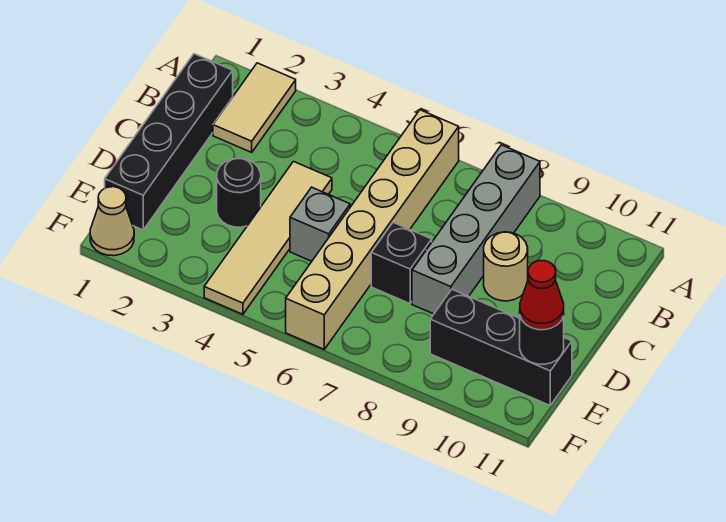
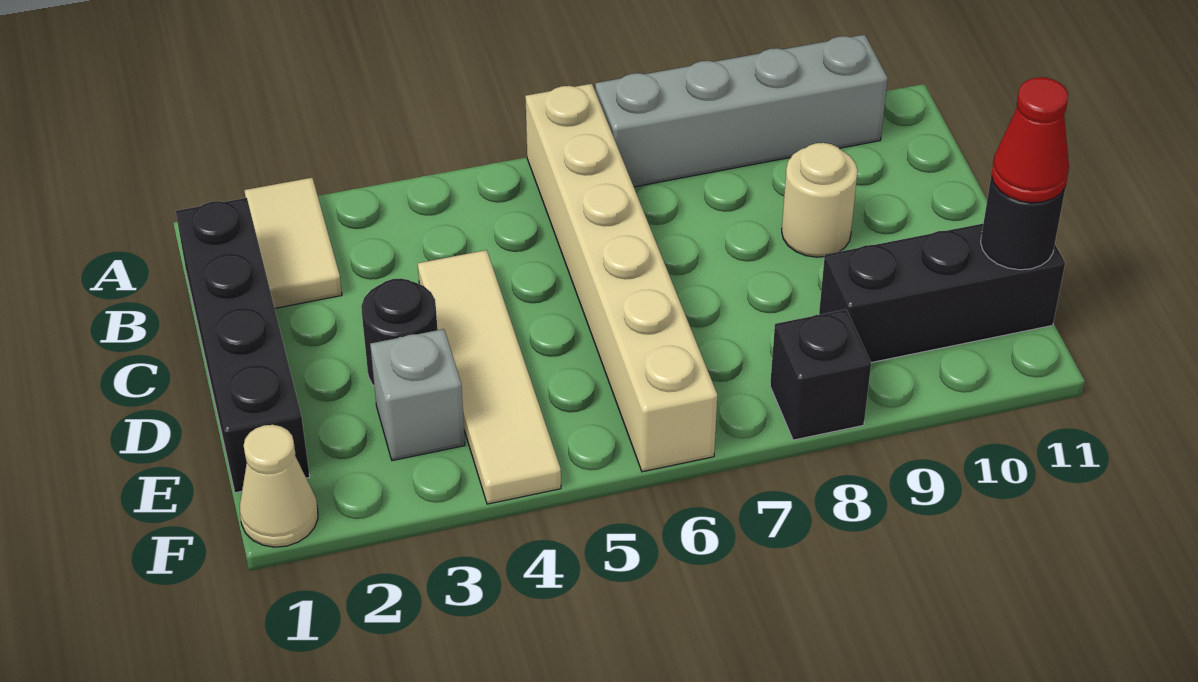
grey 1x4 brick [412,145,540,314] -> grey 1x4 brick turned to [595,35,888,187]
grey 1x1 brick [290,187,350,261] -> grey 1x1 brick moved to [370,329,465,461]
black 1x1 brick [371,223,432,304] -> black 1x1 brick moved to [770,310,871,440]

